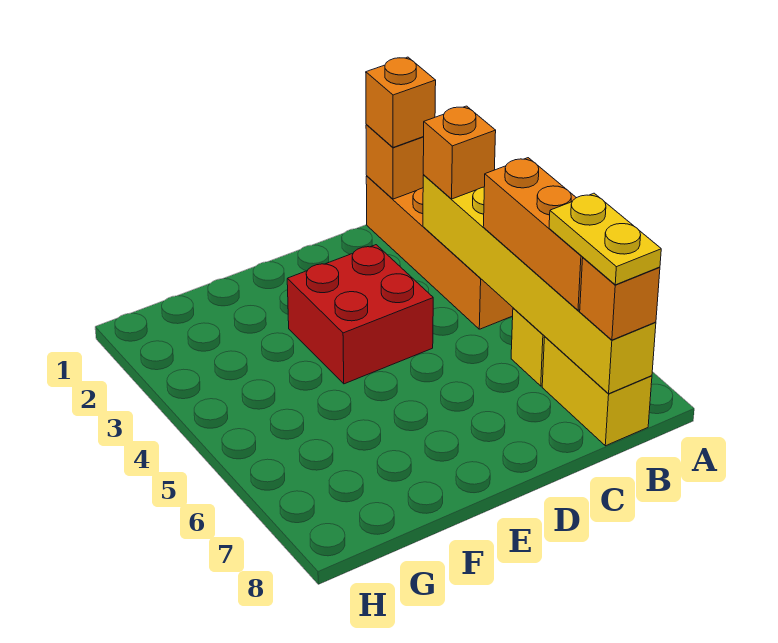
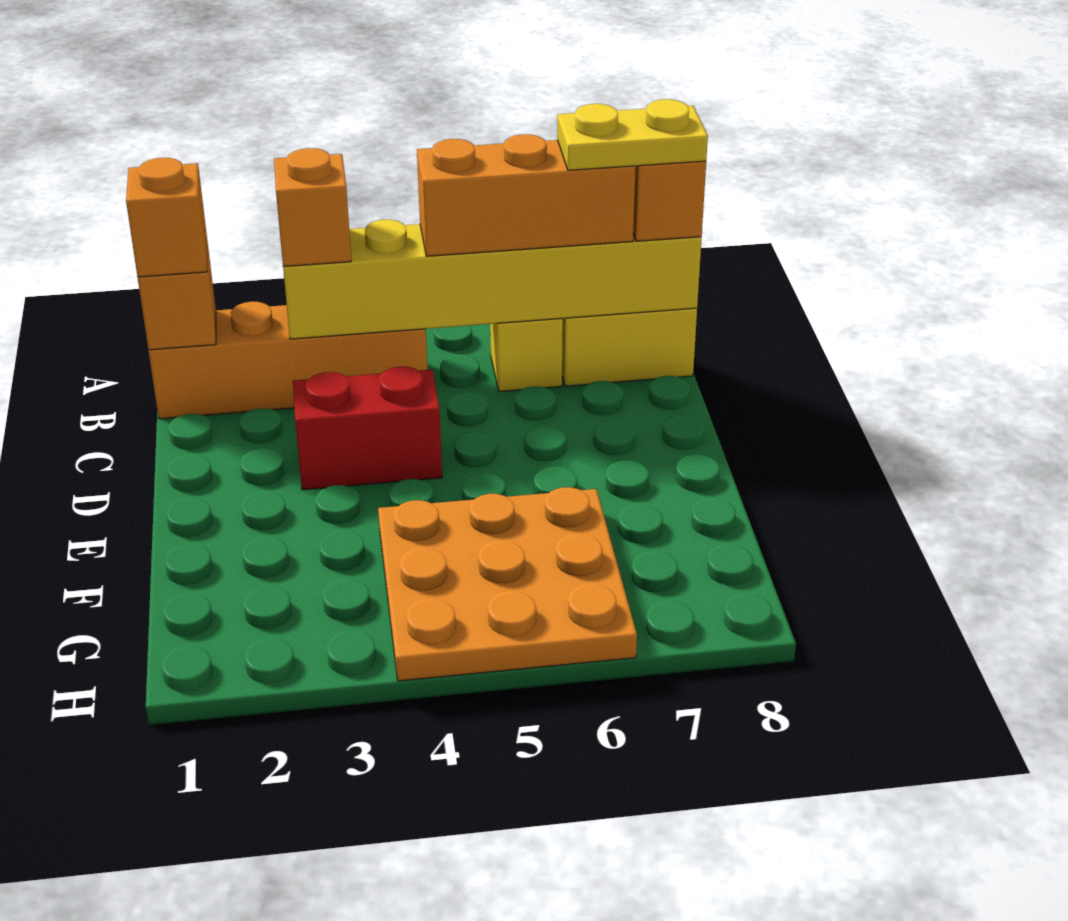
red 2x2 brick [287,245,433,384] -> red 1x2 brick [293,366,442,490]
none -> orange 3x3 plate [378,487,637,681]

